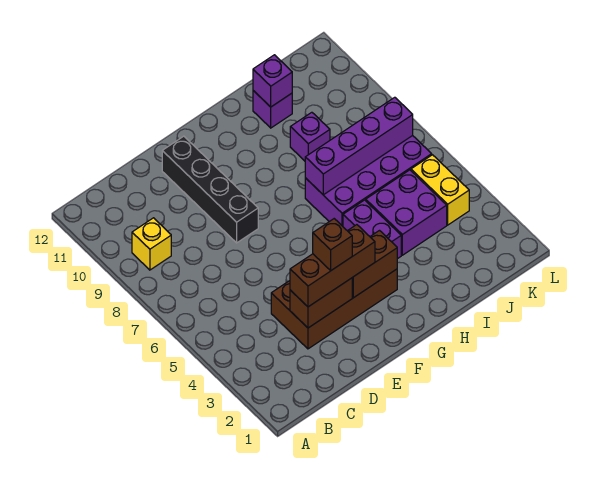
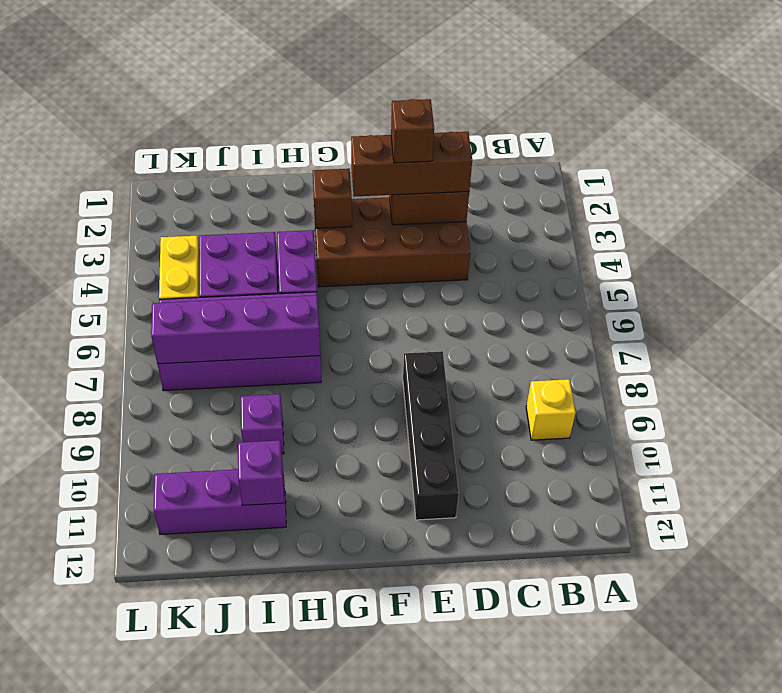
brown 1x2 brick [352,231,397,298] -> brown 1x1 brick [313,169,352,228]
purple 1x1 brick [253,91,292,128] -> purple 1x3 brick [154,469,286,534]

